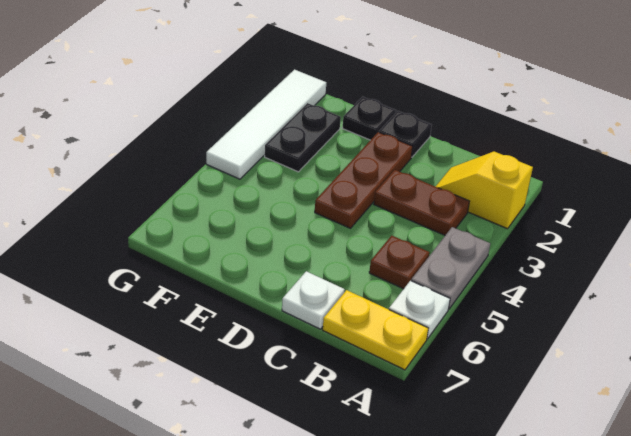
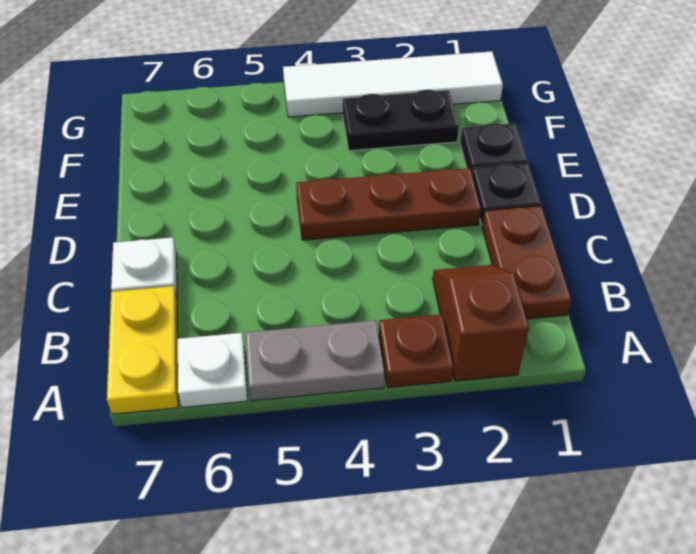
yellow 1x2 slope [435,152,533,229] -> brown 1x2 slope [433,265,529,381]
brown 1x2 plate [374,170,469,235] -> brown 1x2 plate moved to [482,206,572,319]
brown 1x1 plate [369,236,430,289] -> brown 1x1 plate moved to [379,314,453,388]

